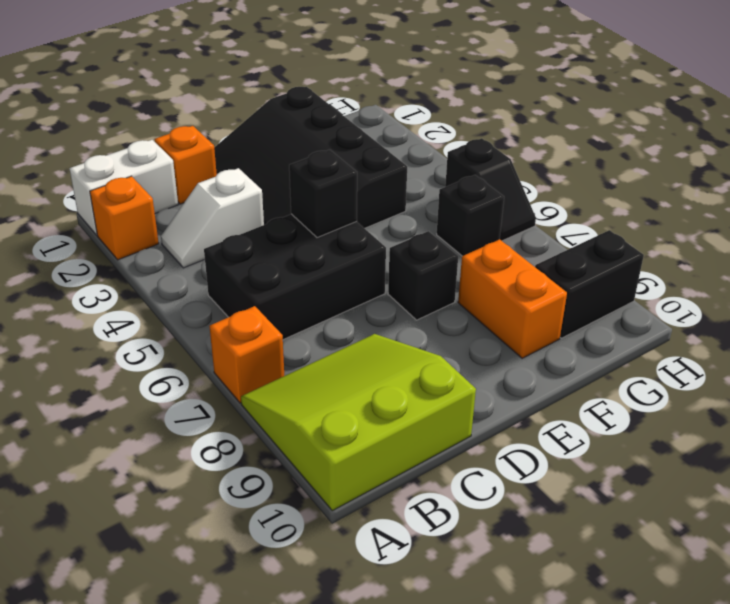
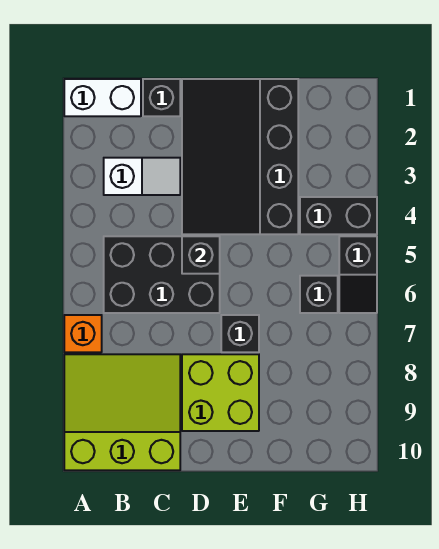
orange 1x1 brick [90,176,159,260] -> none
white 1x2 slope [161,168,264,268] -> white 1x2 slope turned to [104,158,180,195]
orange 1x1 brick [154,126,217,204] -> black 1x1 brick [143,79,180,116]
none -> lime 2x2 brick [182,354,259,431]
orange 1x2 brick [458,239,567,358] -> none
black 1x2 brick [535,230,644,338] -> black 1x2 brick moved to [300,197,377,234]

